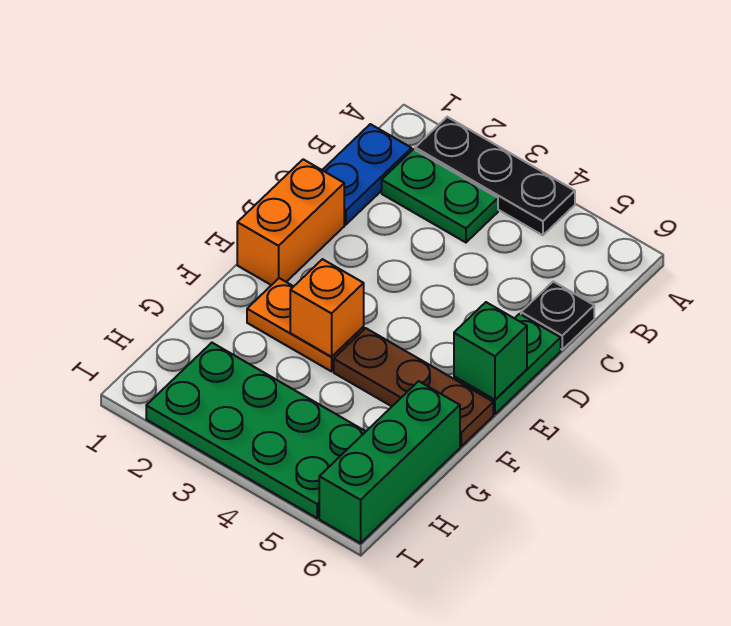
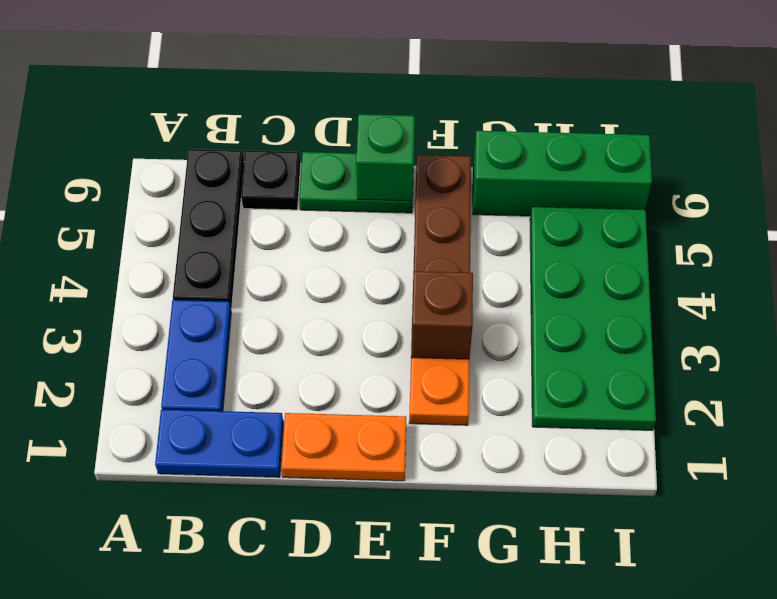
black 1x3 plate [415,117,575,235] -> black 1x3 plate moved to [173,149,244,310]
green 1x2 plate [382,149,498,242] -> blue 1x2 plate [161,300,231,411]
orange 1x2 brick [237,159,344,285] -> orange 1x2 plate [281,413,406,481]
orange 1x1 brick [290,259,364,357] -> brown 1x1 brick [411,271,473,359]

